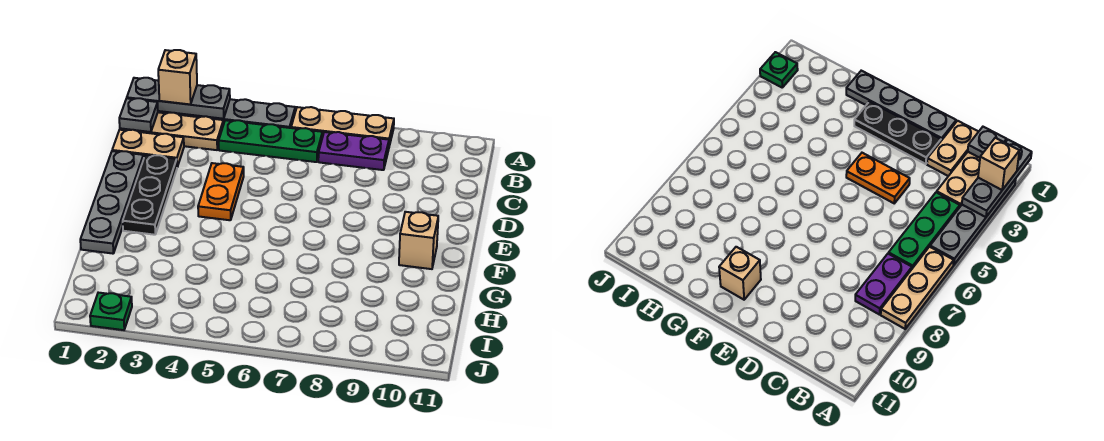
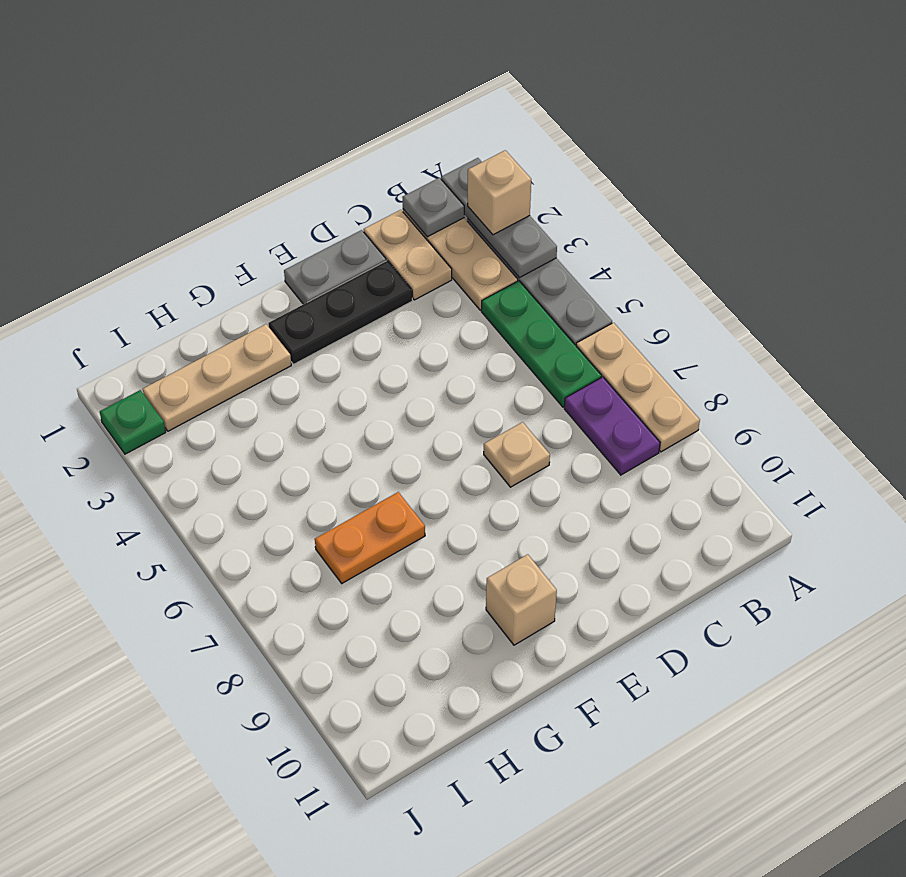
grey 1x4 plate [80,151,144,254] -> grey 1x2 plate [284,230,386,304]
orange 1x2 plate [198,163,244,220] -> orange 1x2 plate moved to [315,492,425,583]
none -> tan 1x1 plate [484,422,550,487]
none -> tan 1x3 plate [143,324,291,431]

